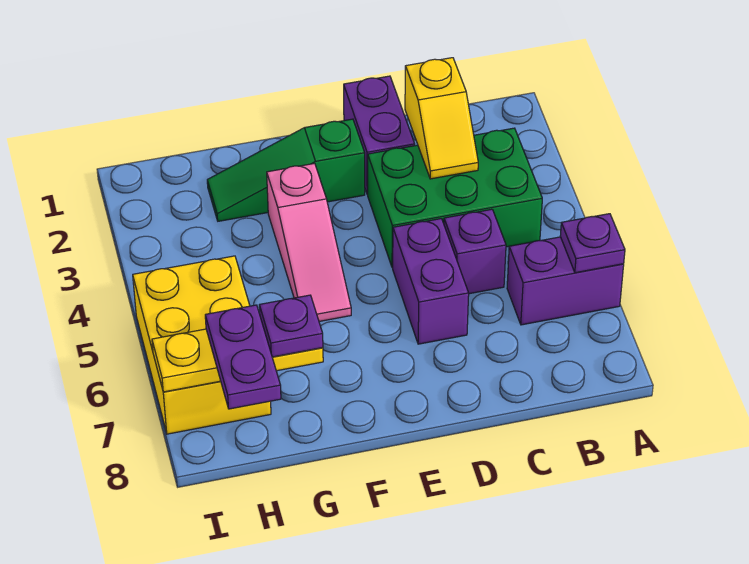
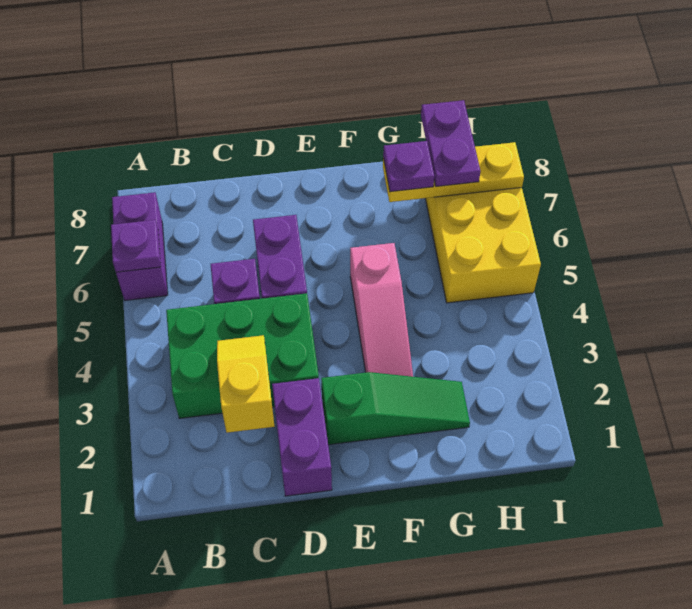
purple 1x2 brick [507,237,624,325] -> purple 1x2 brick turned to [112,192,168,301]
pink 1x3 slope [267,163,351,321] -> pink 1x3 slope turned to [350,243,413,377]

